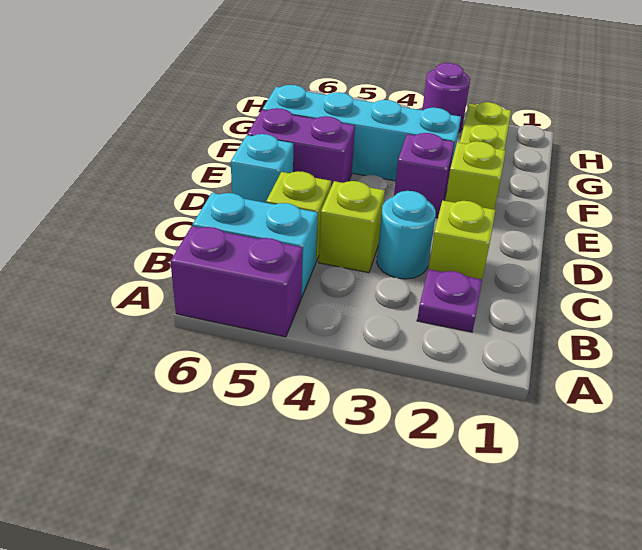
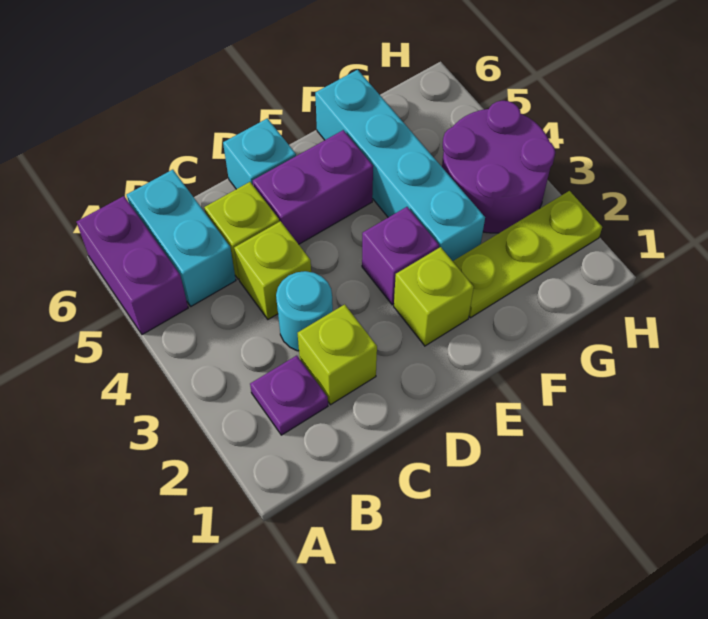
purple 1x2 brick [247,108,355,187] -> purple 1x2 brick turned to [253,130,373,244]
purple 1x1 round brick [422,63,470,133] -> purple 2x2 round brick [442,101,555,233]

